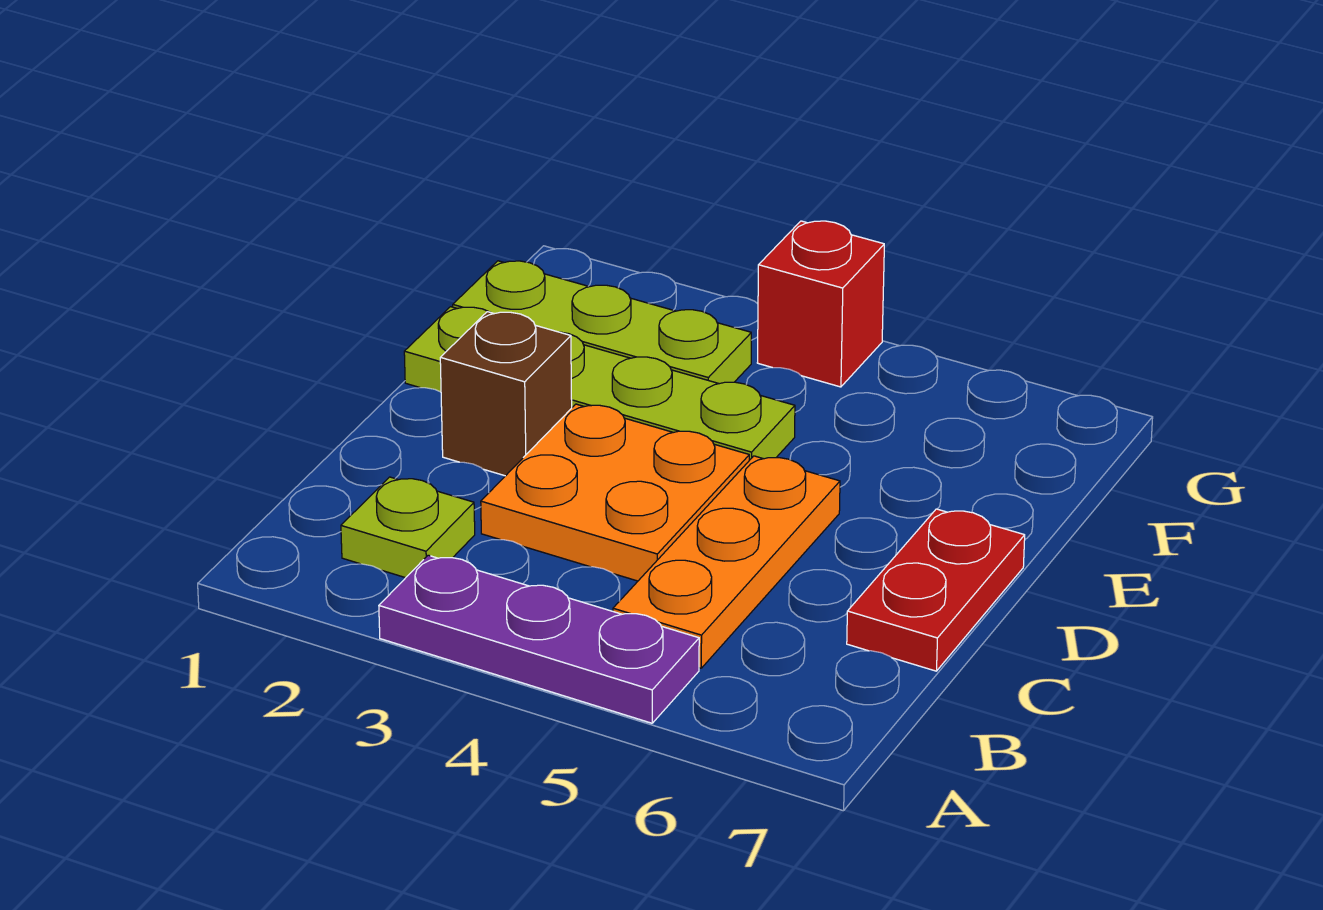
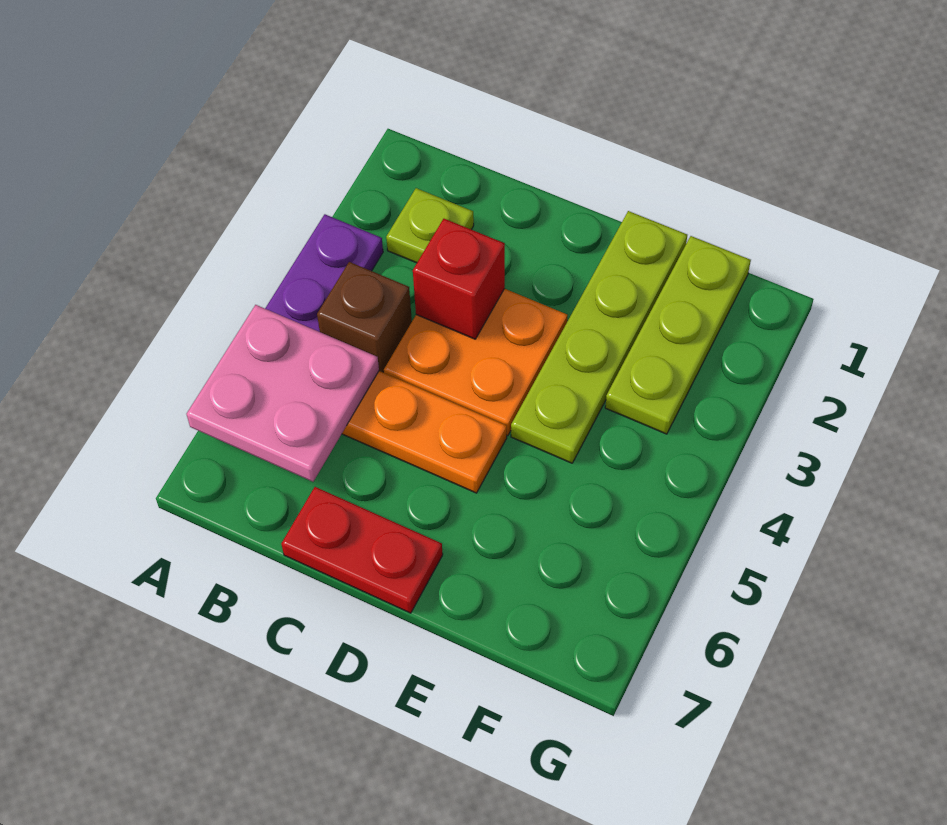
none -> pink 2x2 plate [187,305,379,482]
brown 1x1 brick [440,312,572,476] -> brown 1x1 brick moved to [317,262,412,373]
red 1x1 brick [757,221,884,387] -> red 1x1 brick moved to [413,219,505,339]

